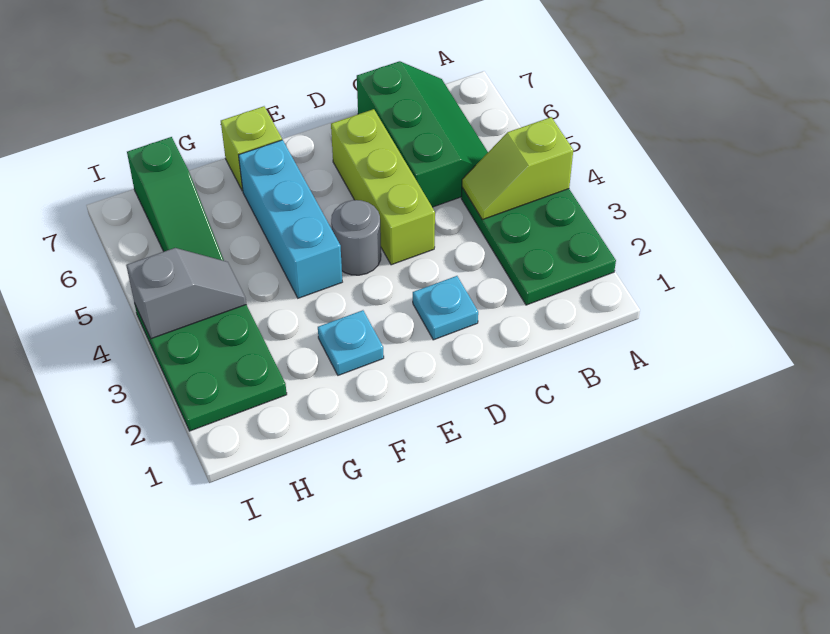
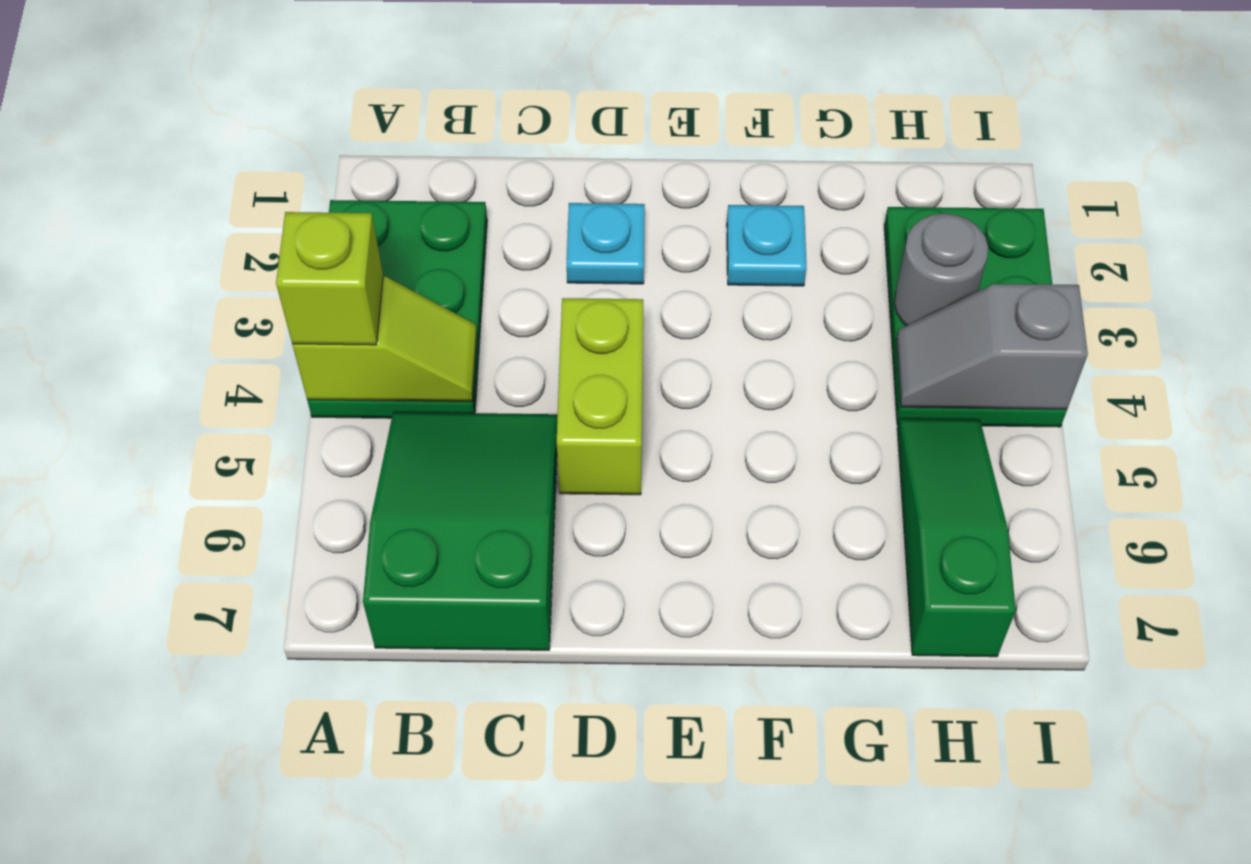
green 2x3 slope [357,61,488,207] -> green 2x3 slope turned to [363,412,558,650]
lime 1x3 brick [331,109,435,265] -> lime 1x2 brick [557,298,643,495]
grey 1x1 round brick [331,200,381,275] -> grey 1x1 round brick moved to [894,213,988,326]
cyan 1x3 brick [239,140,342,298] -> none
lime 1x1 brick [221,106,282,191] -> lime 1x1 brick moved to [276,212,383,345]

